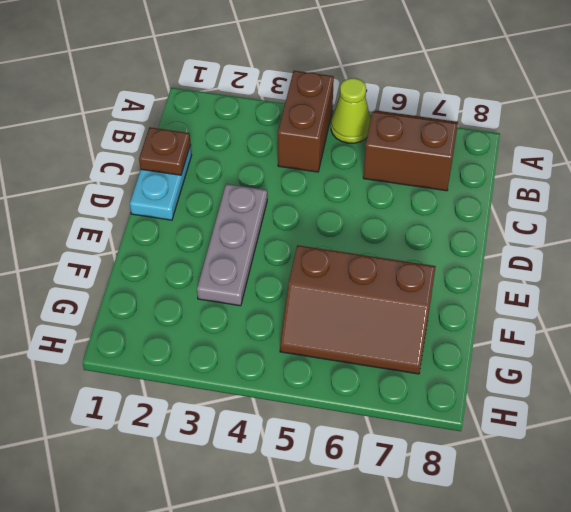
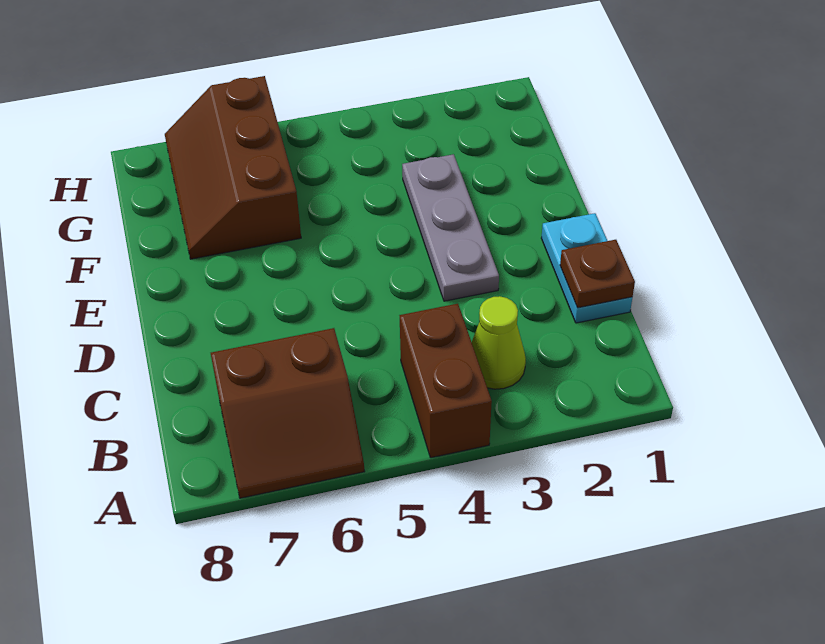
lime 1x1 cone [331,78,371,143] -> lime 1x1 cone moved to [472,296,526,389]
brown 2x3 slope [280,245,436,374] -> brown 2x3 slope turned to [165,76,301,259]

